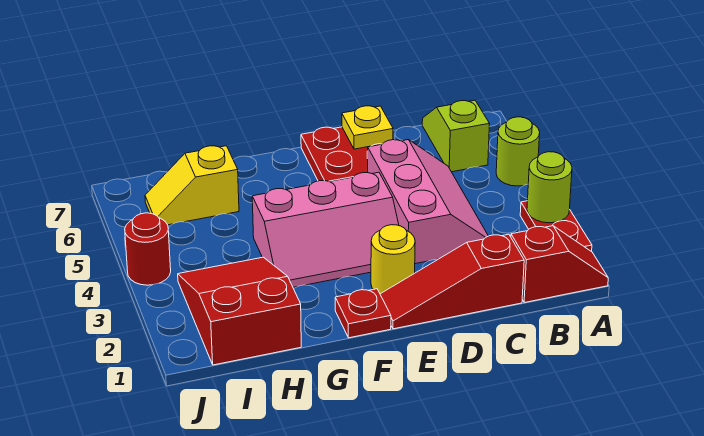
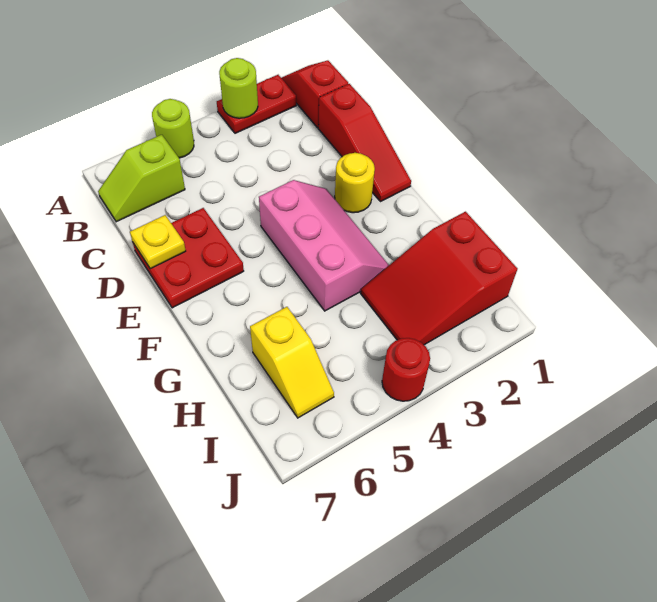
pink 2x3 slope [368,140,488,264] -> none
red 1x1 plate [335,289,391,338] -> none

